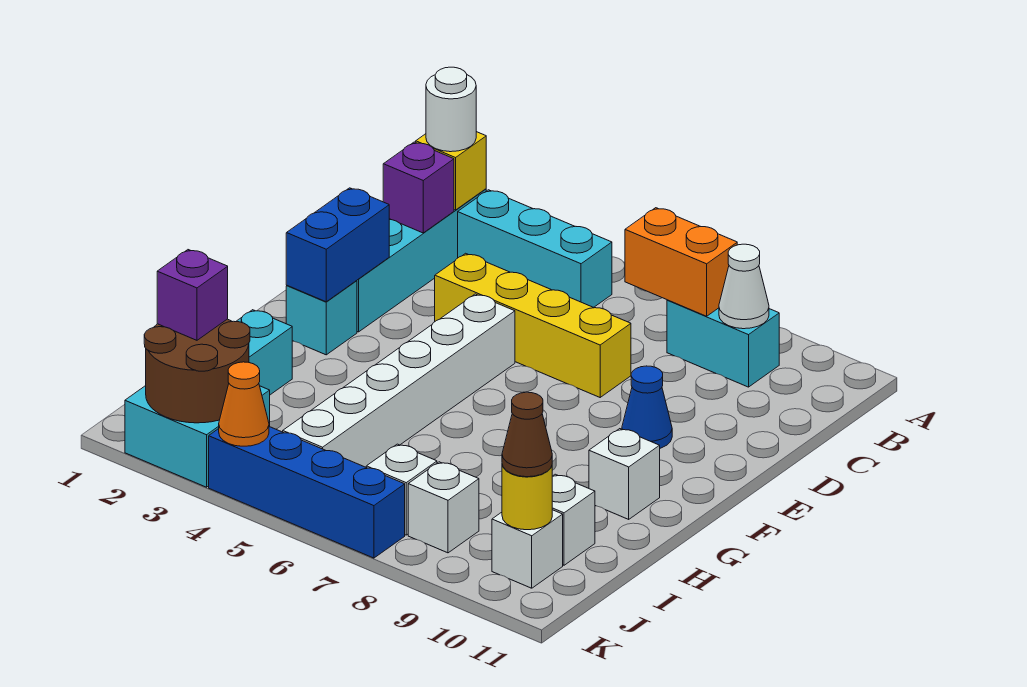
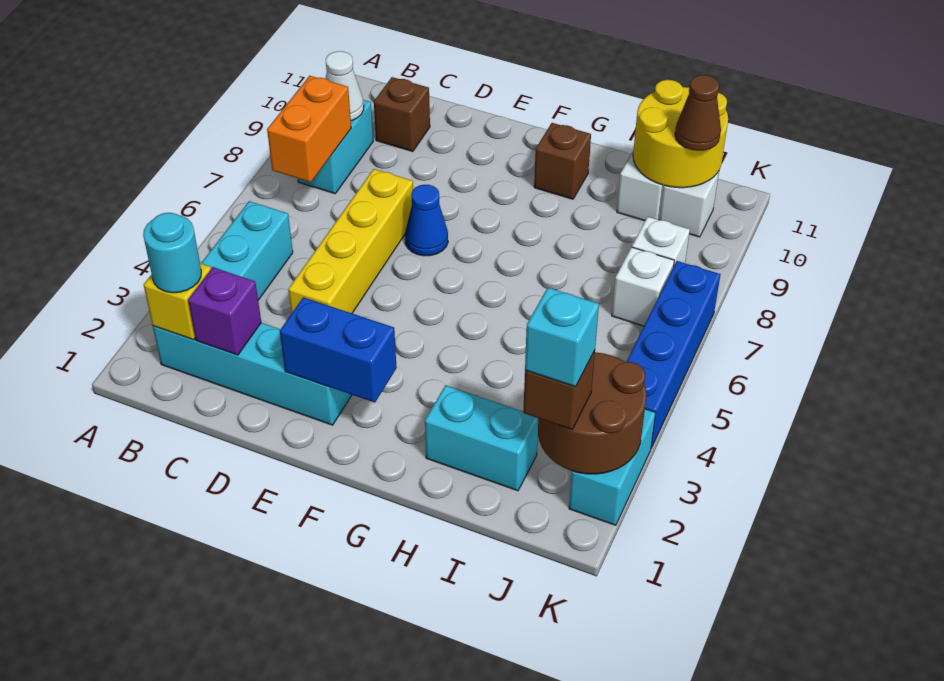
white 1x1 round brick [426,67,476,152] -> cyan 1x1 round brick [143,213,201,293]
none -> brown 1x1 brick [374,77,430,152]
white 1x6 brick [283,294,515,467] -> none
blue 1x1 cone [622,366,672,448] -> blue 1x1 cone moved to [405,185,448,256]
cyan 1x1 brick [286,281,357,355] -> cyan 1x1 brick moved to [525,288,599,387]
white 1x1 brick [589,429,660,519] -> brown 1x1 brick [534,123,591,199]
cyan 2x2 brick [125,386,270,487] -> cyan 1x2 brick [569,409,656,525]
purple 1x1 brick [157,250,228,340] -> brown 1x1 brick [523,350,595,430]
yellow 1x1 round brick [502,464,552,530] -> yellow 2x2 round brick [633,80,728,188]
orange 1x1 cone [219,362,269,446] -> none

